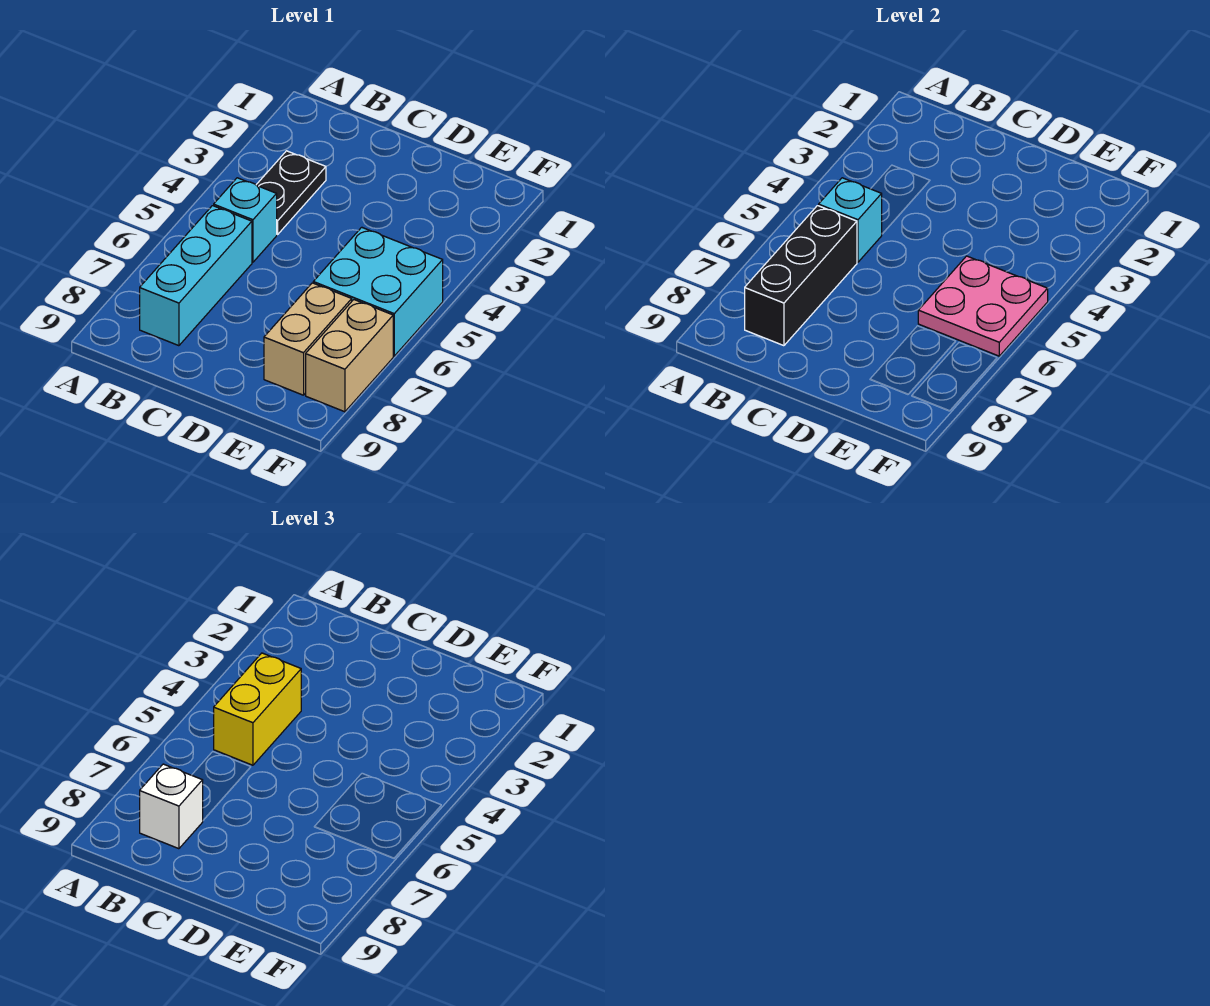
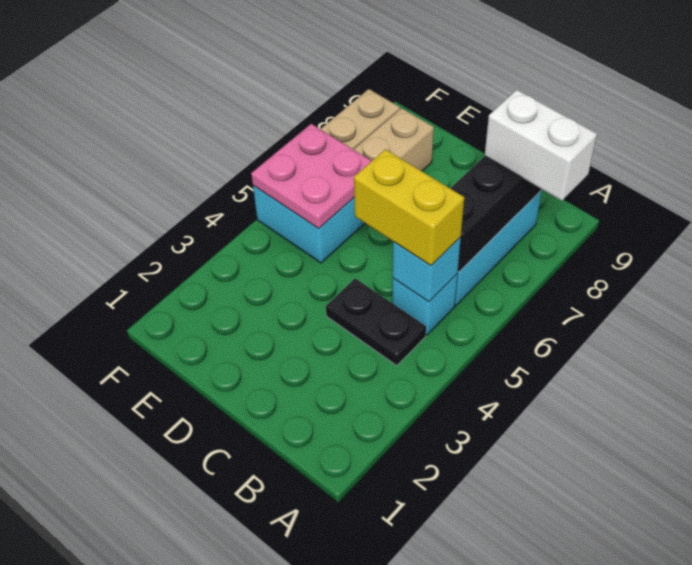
black 1x2 plate [256,151,326,234] -> black 1x2 plate turned to [326,278,426,366]
yellow 1x2 brick [214,653,301,765] -> yellow 1x2 brick turned to [354,149,464,265]
white 1x1 brick [140,764,203,849] -> white 1x2 brick [485,90,597,201]

